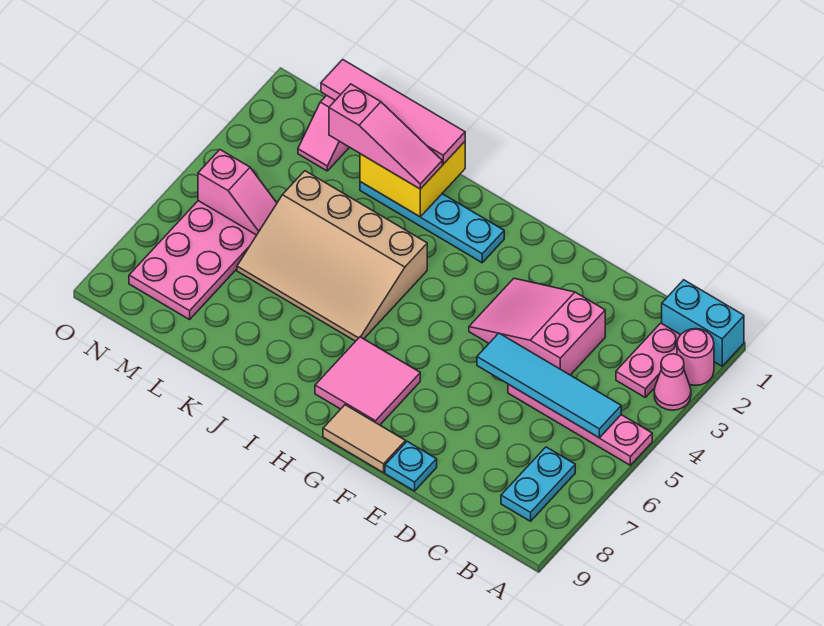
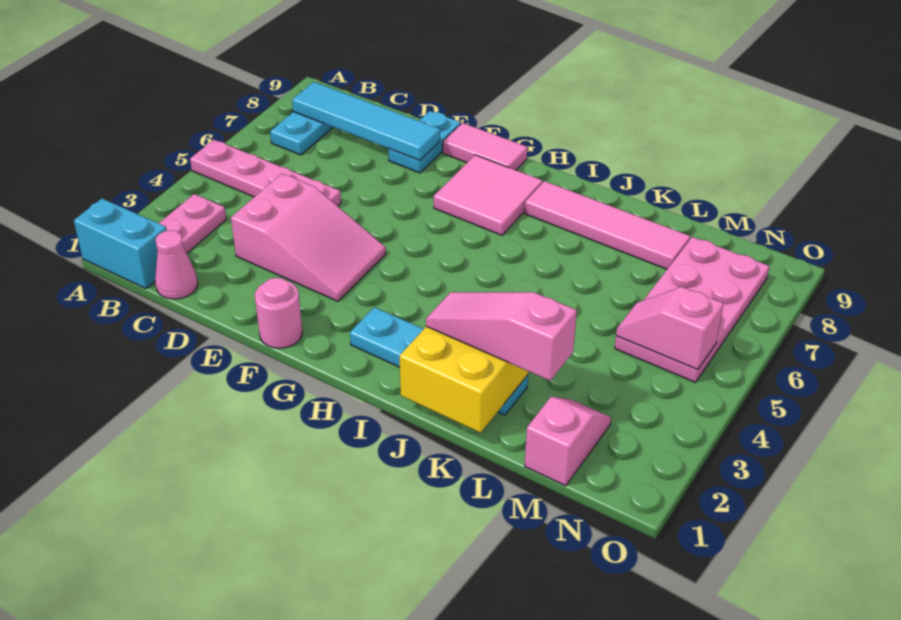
pink 1x1 round brick [677,329,714,385] -> pink 1x1 round brick moved to [255,278,302,348]
pink 1x1 cone [654,354,691,410] -> pink 1x1 cone moved to [155,230,198,299]
cyan 1x4 tile [477,333,621,438] -> cyan 1x4 tile moved to [292,82,440,160]
cyan 1x1 plate [385,442,437,491] -> cyan 1x2 plate [388,111,461,173]
tan 1x2 tile [323,405,406,473] -> pink 1x2 tile [443,123,527,170]
tan 3x4 slope [237,171,427,341] -> none
pink 1x4 tile [321,60,465,164] -> pink 1x4 tile moved to [525,181,690,269]

